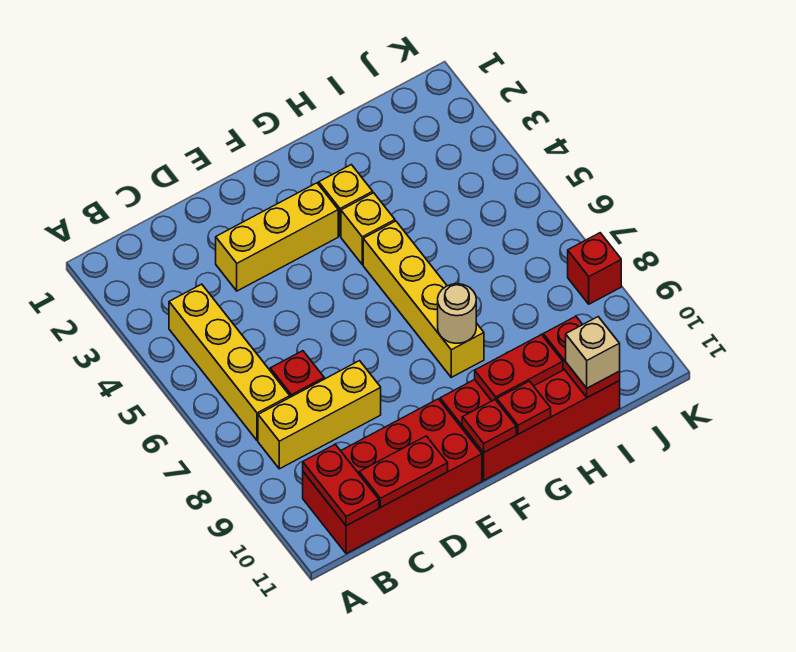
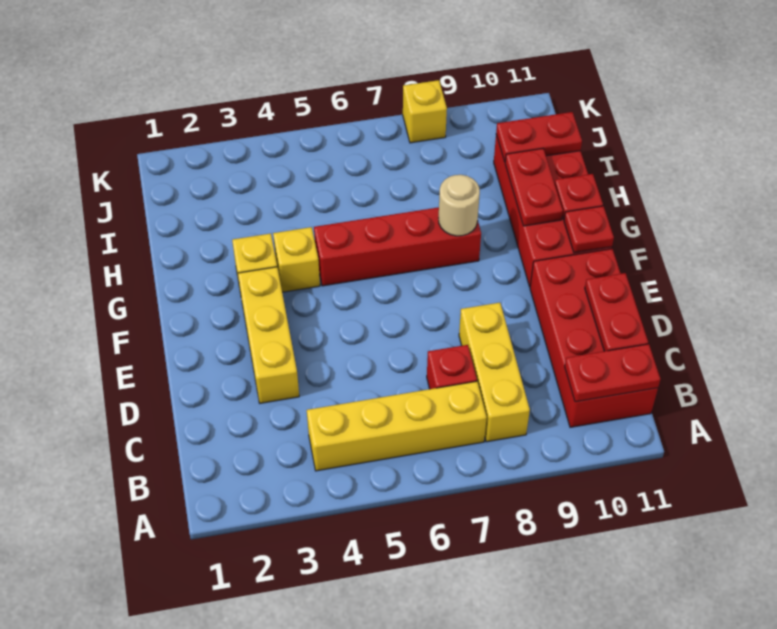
yellow 1x4 brick [363,221,484,377] -> red 1x4 brick [314,207,481,286]
tan 1x1 brick [566,317,620,388] -> none
red 1x1 brick [568,233,621,304] -> yellow 1x1 brick [403,80,447,143]

